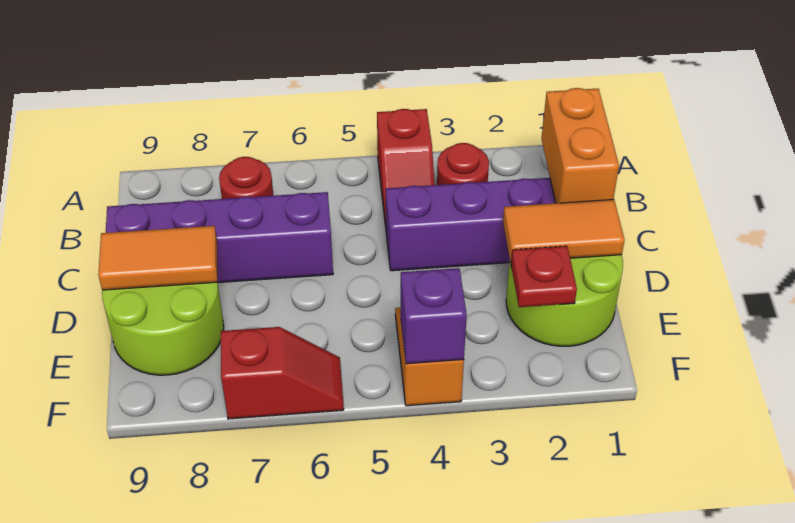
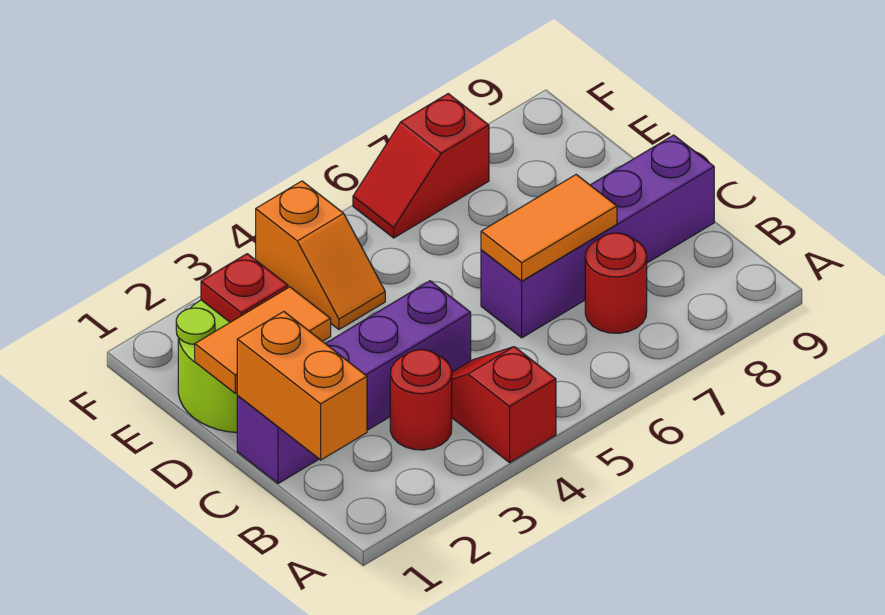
lime 2x2 round brick [102,282,224,375] -> none
orange 1x2 tile [98,226,217,290] -> orange 1x2 tile moved to [481,175,617,281]
purple 1x1 brick [401,268,467,364] -> none

